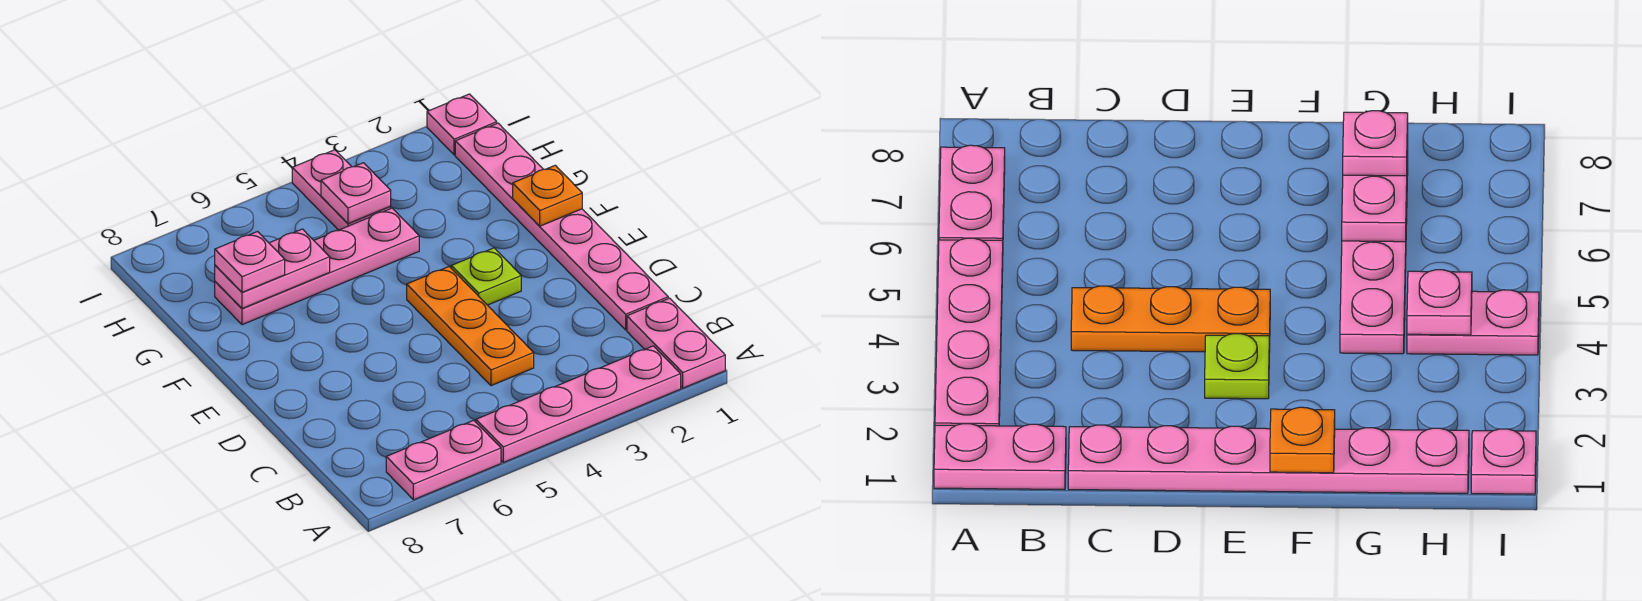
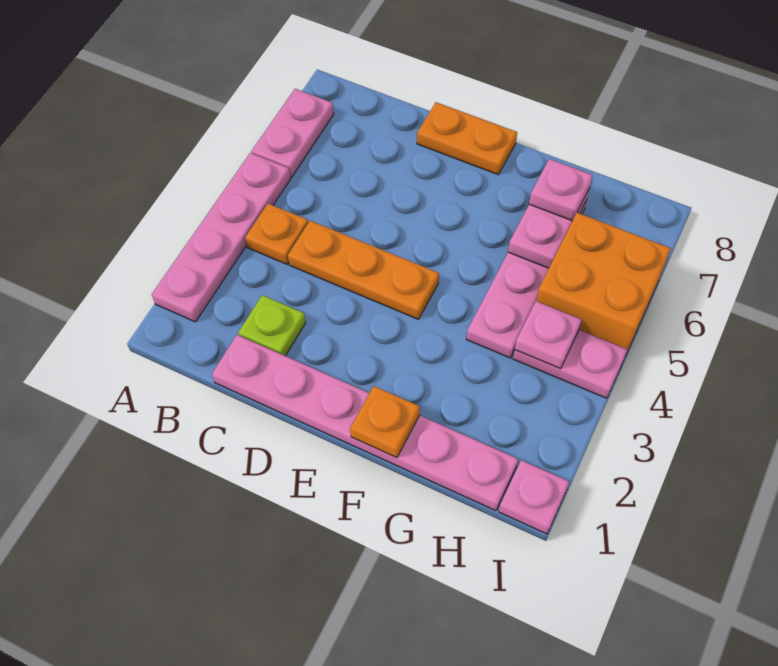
pink 1x2 plate [627,298,725,388] -> none
none -> orange 1x1 plate [245,204,308,264]
none -> orange 1x2 plate [417,102,517,175]
lime 1x1 plate [451,248,521,305] -> lime 1x1 plate moved to [238,295,306,356]
none -> orange 2x2 brick [536,213,671,351]

